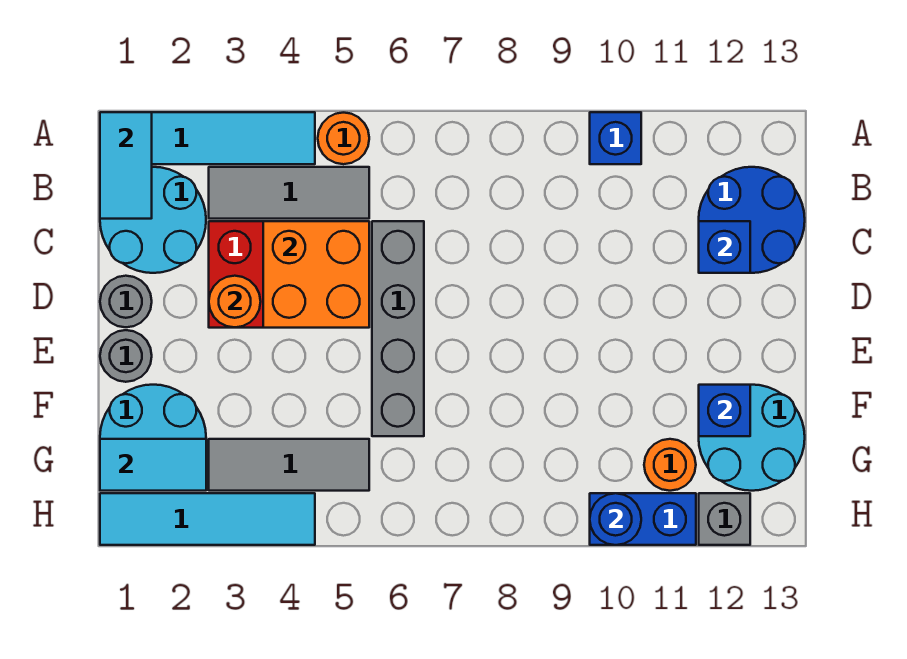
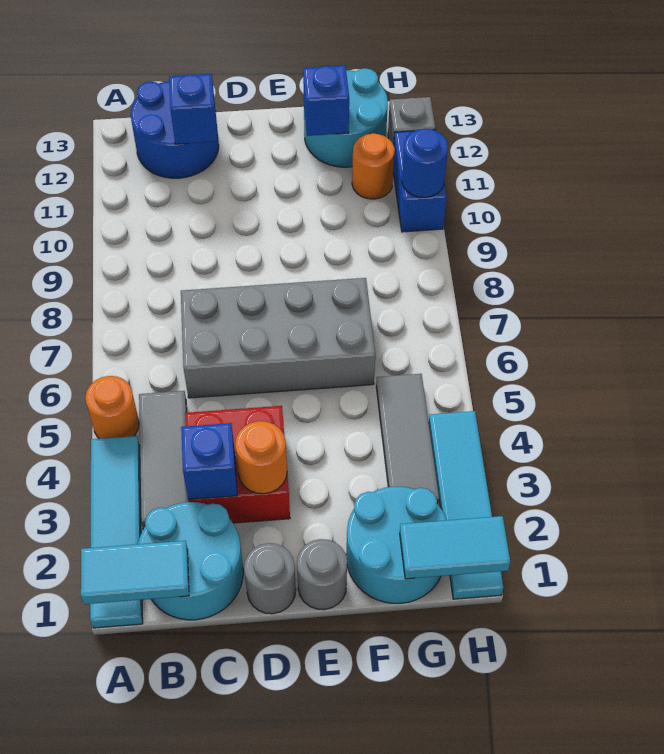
blue 1x1 brick [590,112,641,164] -> blue 1x1 brick moved to [181,423,237,500]
orange 2x2 brick [263,221,369,328] -> none
grey 1x4 brick [372,221,424,436] -> grey 2x4 brick [181,278,375,398]
cyan 1x2 tile [100,439,206,491] -> cyan 1x2 tile turned to [400,516,510,579]

